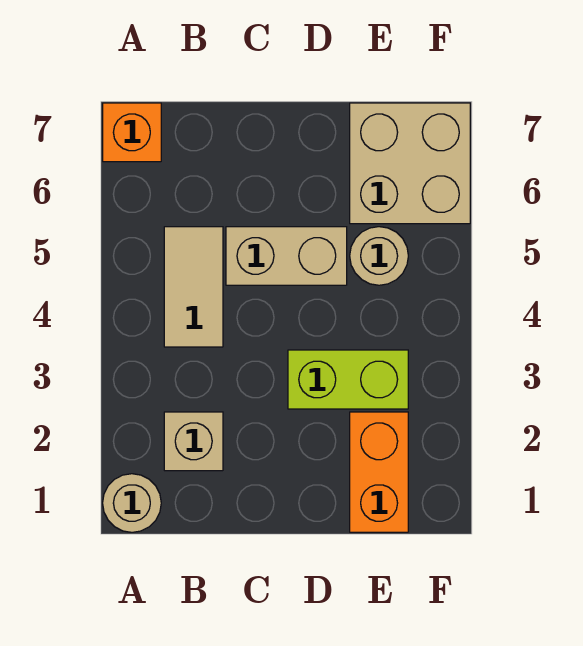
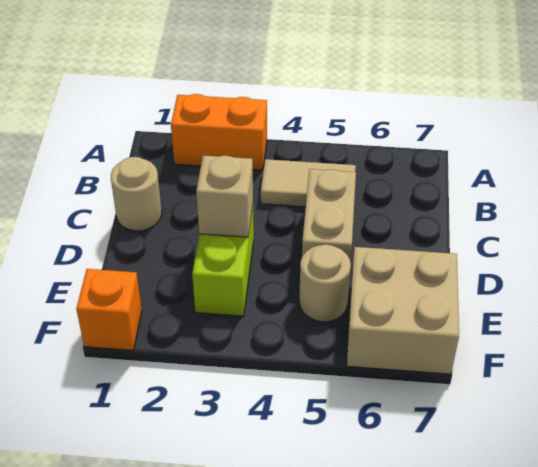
tan 1x1 round brick [103,474,161,532] -> tan 1x1 round brick moved to [111,157,162,231]
orange 1x1 brick [103,103,161,162] -> orange 1x1 brick moved to [76,269,142,350]
tan 1x1 brick [164,412,223,471] -> tan 1x1 brick moved to [196,155,253,237]
orange 1x2 brick [350,412,408,532] -> orange 1x2 brick moved to [171,94,267,170]

